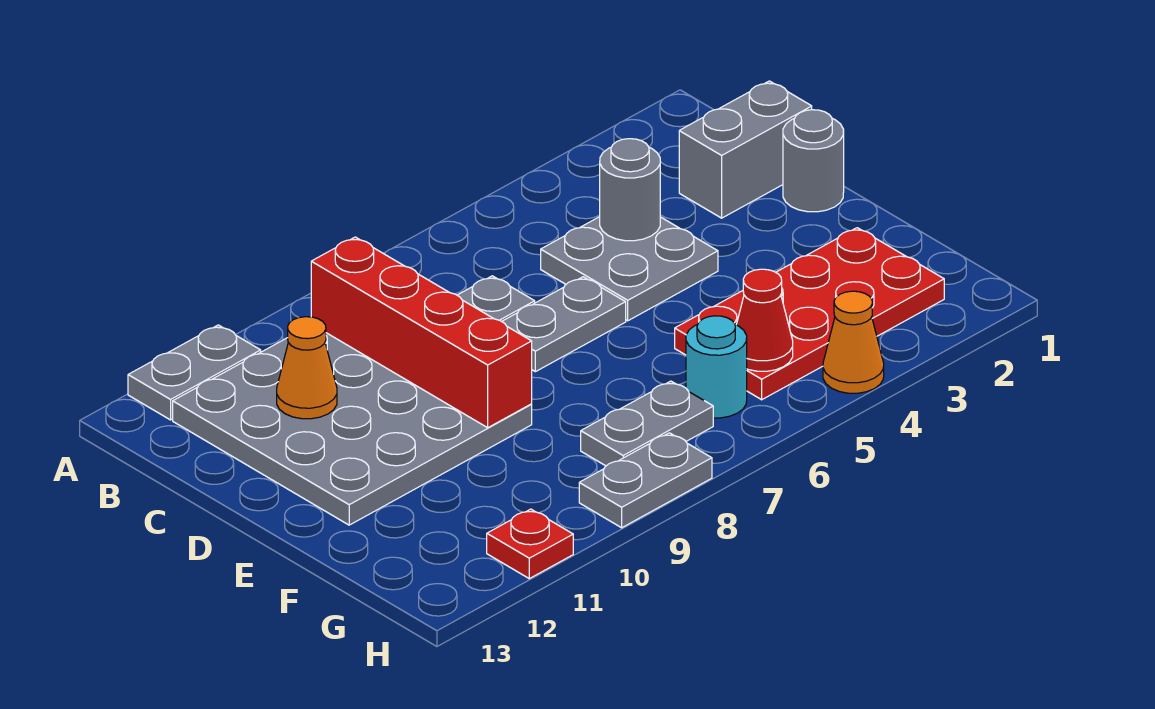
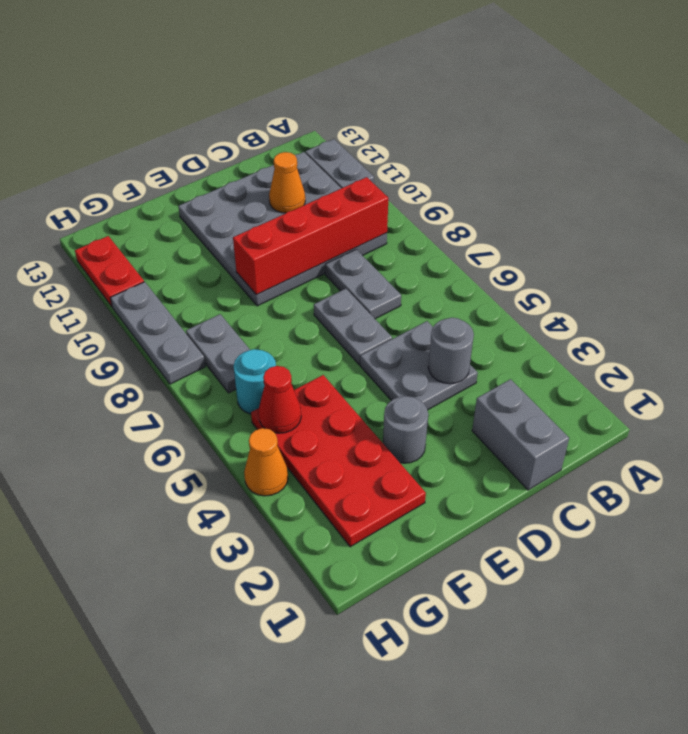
grey 1x1 round brick [783,110,844,212] -> grey 1x1 round brick moved to [383,396,428,463]
grey 1x2 plate [579,433,712,528] -> grey 1x3 plate [110,282,205,384]
red 1x1 plate [487,509,573,579] -> red 1x2 plate [75,236,144,306]

